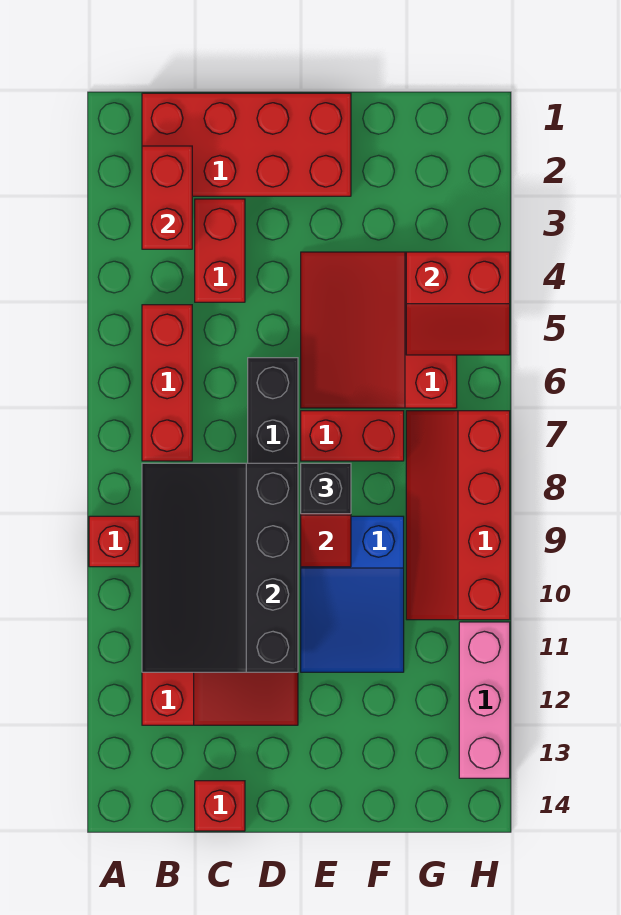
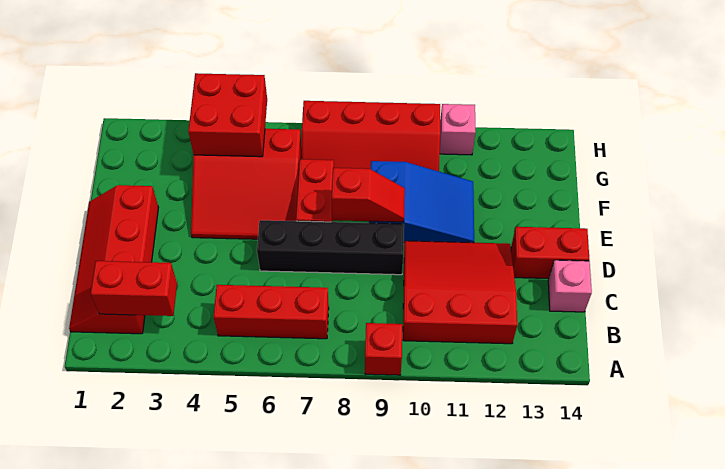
red 2x4 brick [142,93,351,196] -> red 2x4 slope [69,185,159,334]
black 3x4 slope [142,463,298,672] -> none
red 1x2 brick [195,199,245,302] -> red 1x2 brick moved to [511,227,589,279]
red 1x1 brick [195,781,245,831] -> pink 1x1 brick [548,260,592,312]
black 1x1 brick [301,463,351,514] -> none
red 2x2 slope [406,252,510,355] -> red 2x2 brick [188,73,267,157]
pink 1x3 brick [459,622,510,778] -> pink 1x1 brick [440,104,476,155]

